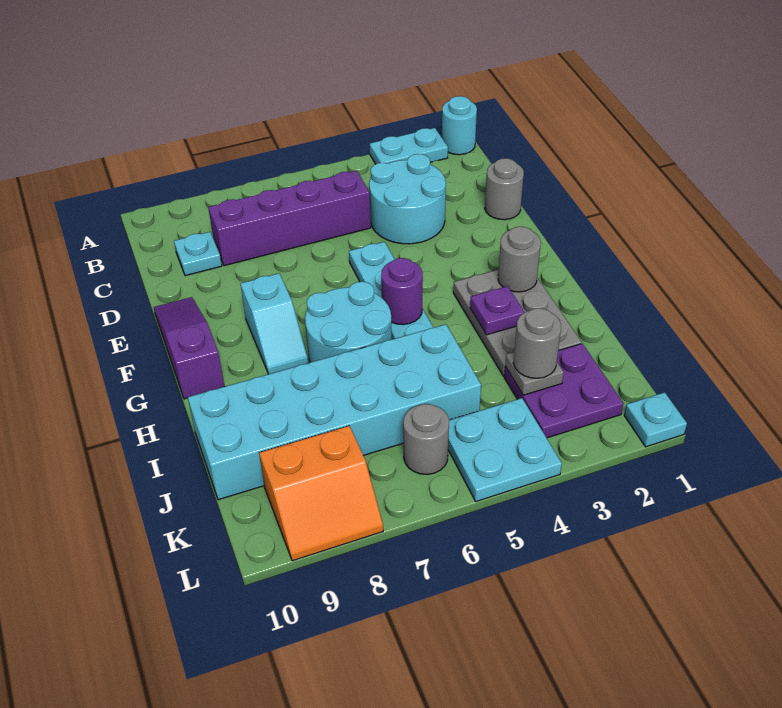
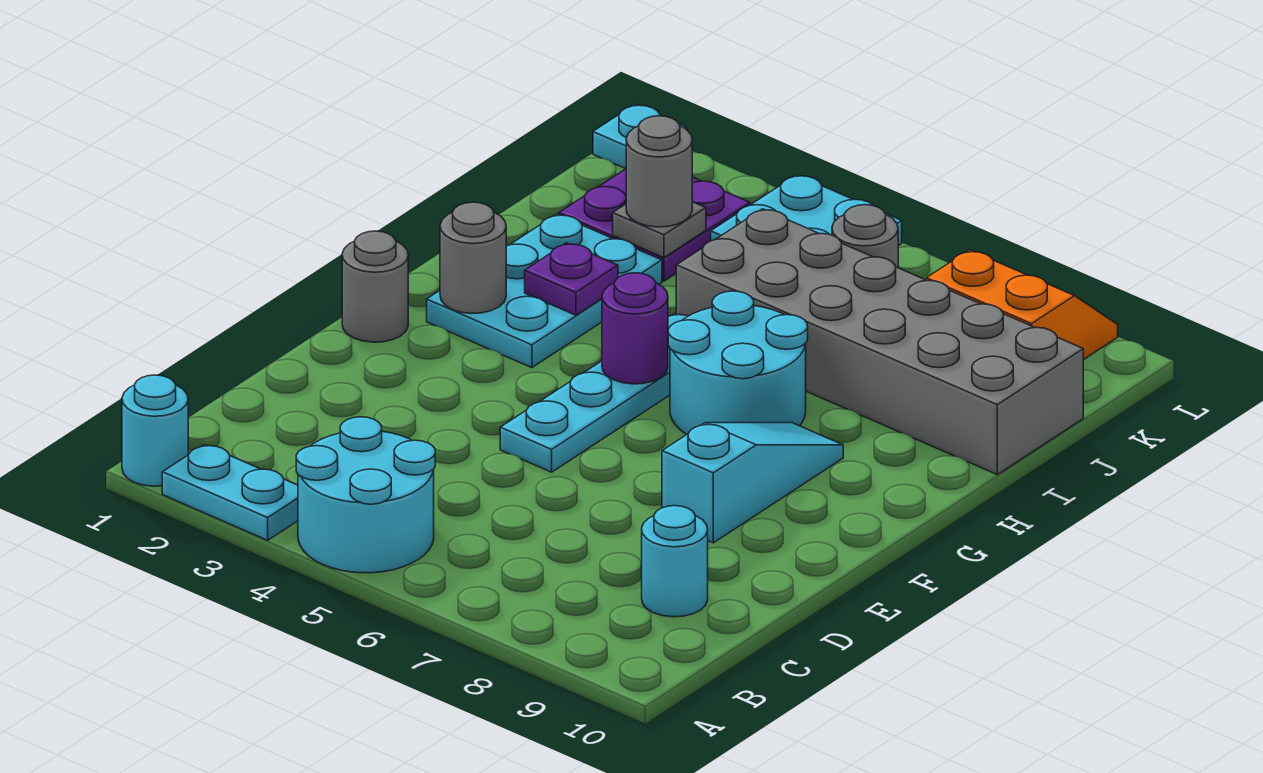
cyan 2x2 round brick [369,154,446,244] -> cyan 2x2 round brick moved to [296,417,435,573]
purple 1x4 brick [208,171,371,266] -> none
cyan 1x1 plate [174,232,222,276] -> cyan 1x1 round brick [642,506,708,617]
grey 1x1 round brick [485,158,524,220] -> grey 1x1 round brick moved to [342,231,408,342]
purple 1x3 slope [154,297,225,399] -> none
cyan 1x2 slope [241,273,308,374] -> cyan 1x3 slope [662,423,843,543]
grey 2x3 plate [453,269,582,376] -> cyan 2x3 plate [427,214,662,368]
cyan 2x6 brick [188,324,481,500] -> grey 2x6 brick [676,209,1083,475]

